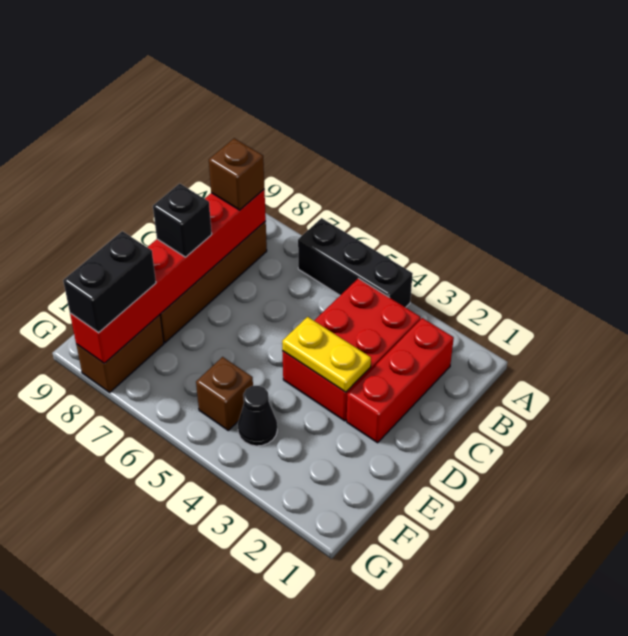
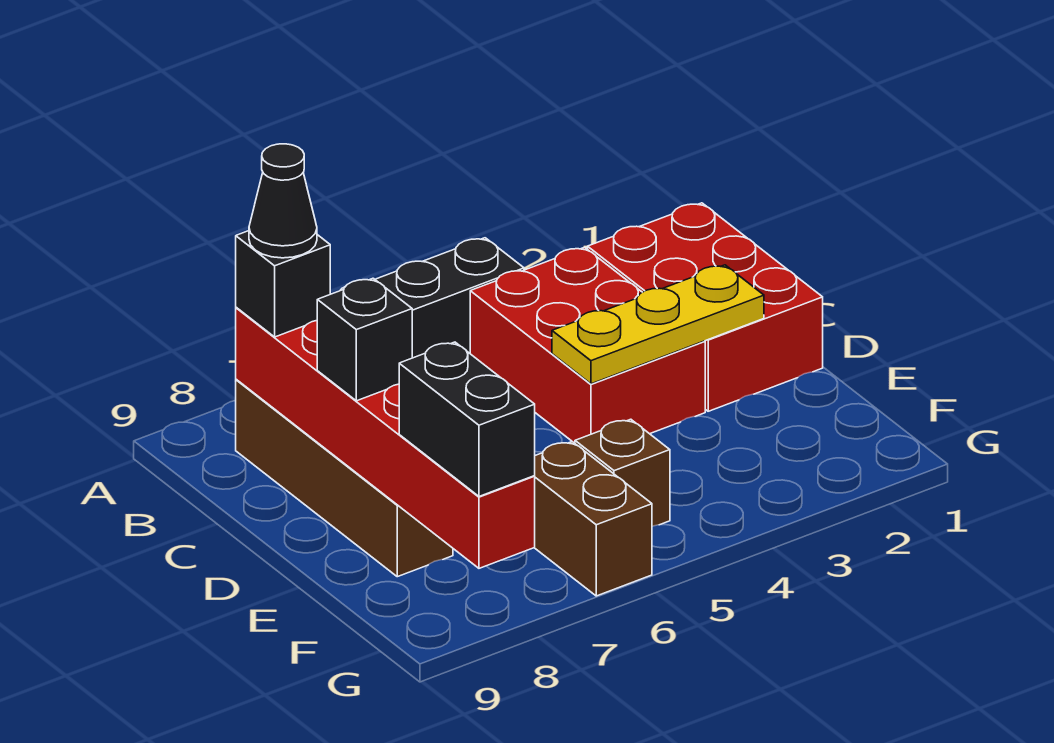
red 1x3 brick [347,318,454,443] -> red 2x3 brick [588,203,823,411]
brown 1x1 brick [209,138,264,210] -> black 1x1 brick [236,231,330,337]
yellow 1x2 plate [282,317,371,392] -> yellow 1x3 plate [552,265,764,384]
black 1x1 cone [238,386,277,446] -> black 1x1 cone moved to [249,144,317,258]
brown 1x2 brick [76,315,164,392] -> brown 1x2 brick moved to [535,442,652,596]

